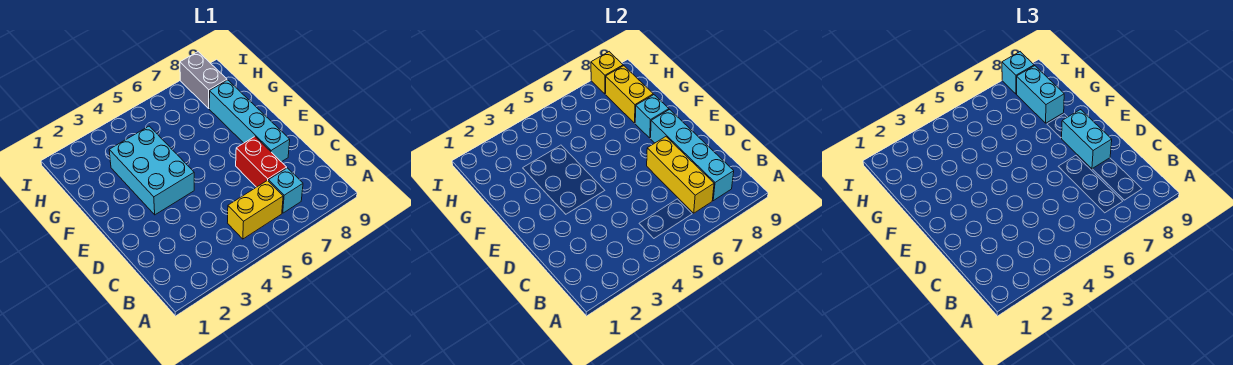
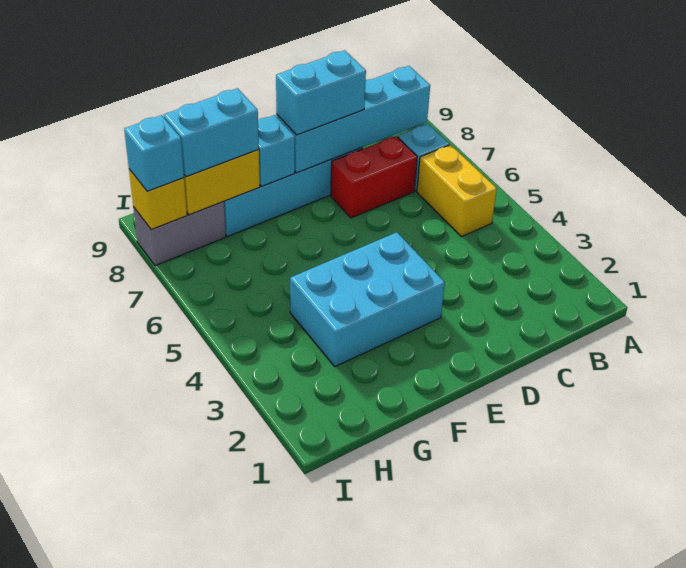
yellow 1x3 brick [647,137,714,213] -> none

